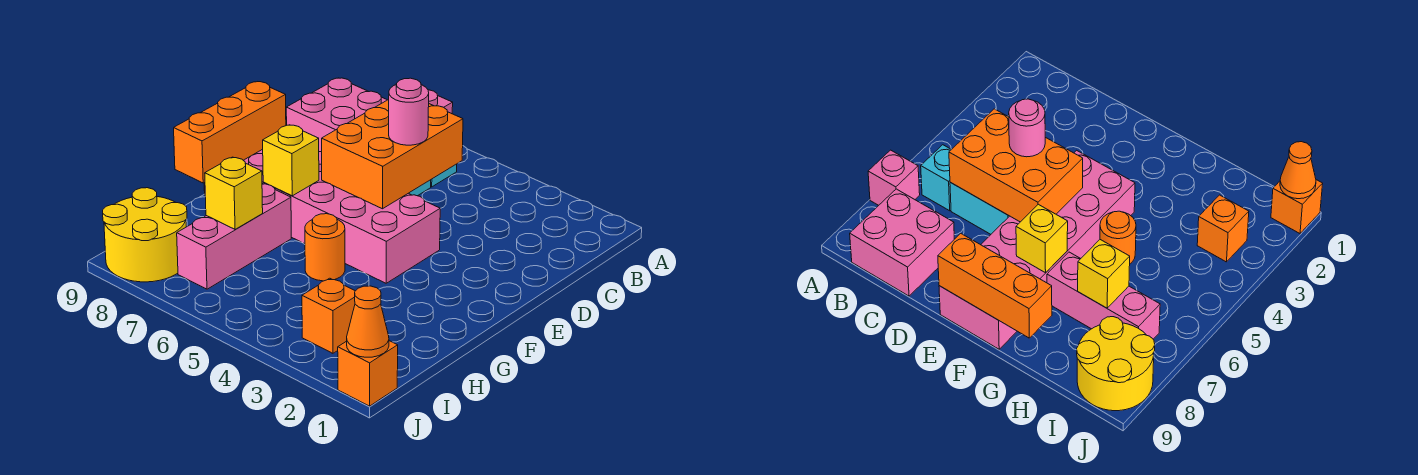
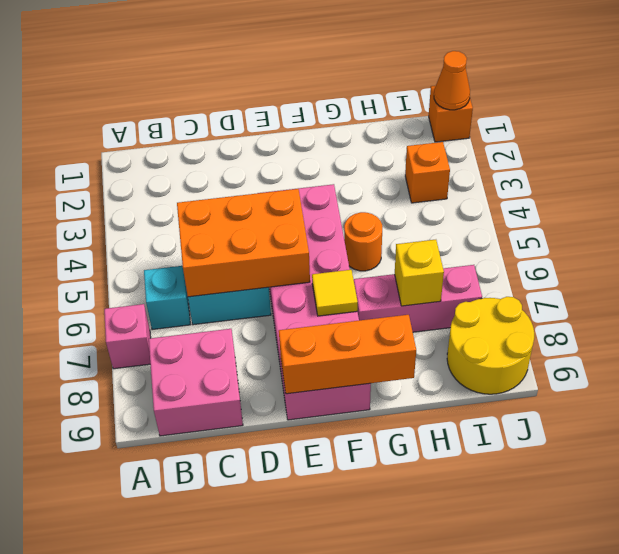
pink 1x1 round brick [389,78,429,145] -> none
yellow 1x1 brick [263,125,319,196] -> yellow 1x1 tile [312,270,358,316]

